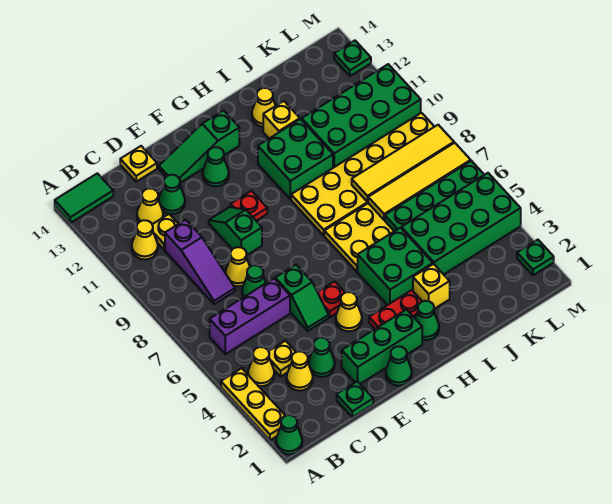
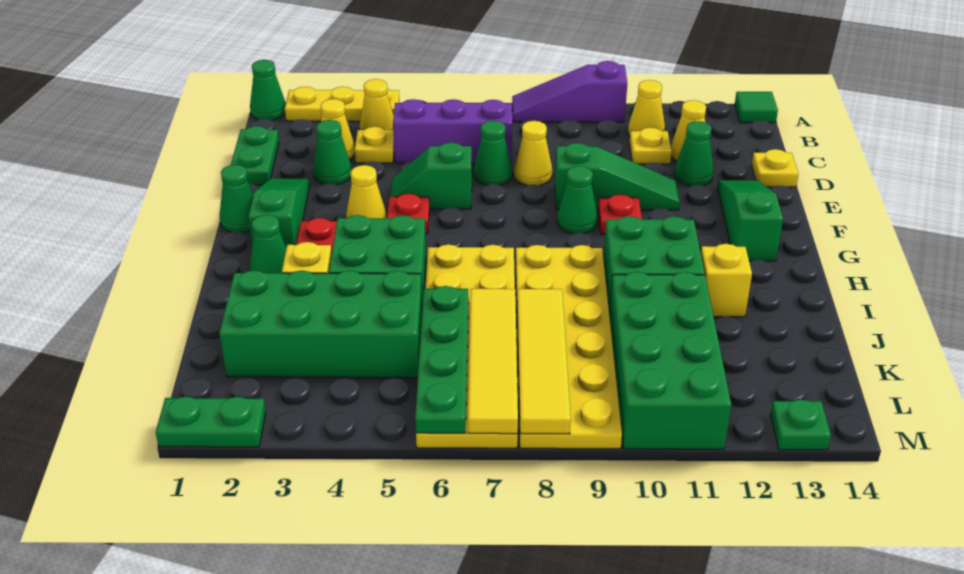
green 1x2 tile [55,173,113,223] -> green 1x1 tile [735,92,778,123]
purple 1x3 brick [210,278,290,354] -> purple 1x3 brick turned to [393,99,512,163]
purple 1x3 slope [165,220,235,304] -> purple 1x3 slope moved to [512,61,627,122]
green 1x1 plate [337,381,373,417] -> green 1x2 plate [231,126,279,185]
green 1x3 brick [342,310,422,384] -> green 1x3 slope [248,179,309,248]
green 1x2 slope [209,207,262,255] -> green 1x3 slope [555,143,680,210]
green 1x1 cone [203,147,229,186] -> green 1x1 cone moved to [557,166,598,234]
yellow 1x1 cone [252,88,276,127] -> none
green 2x4 brick [401,173,521,274] -> green 2x4 brick turned to [219,270,422,378]
green 1x1 plate [517,240,554,275] -> green 1x2 plate [156,397,266,447]

